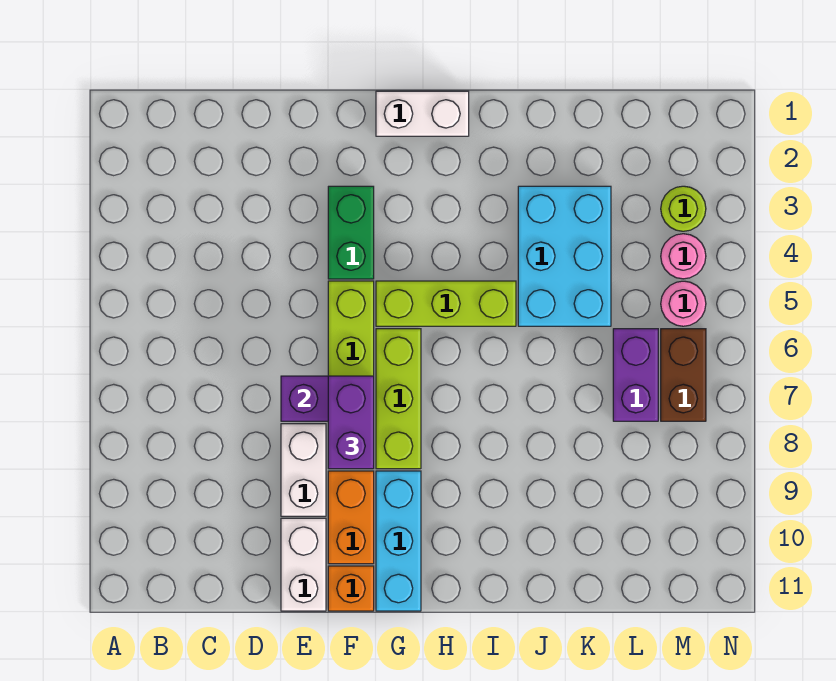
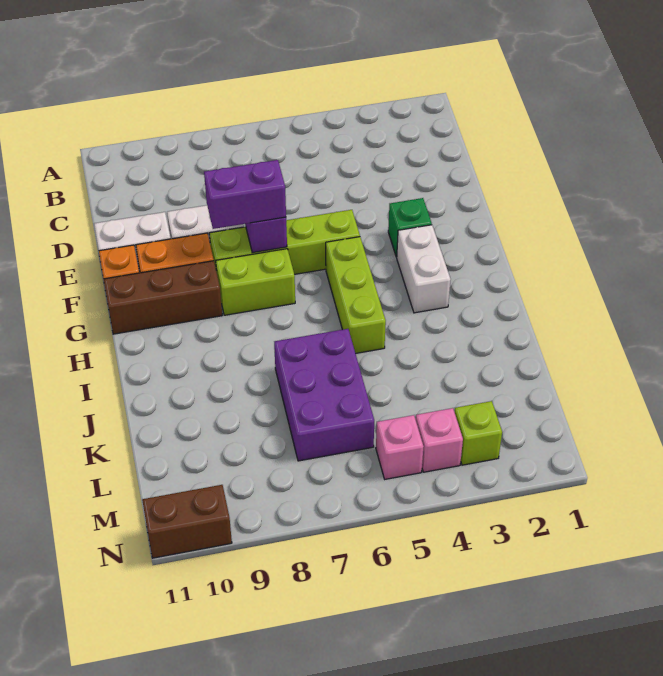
green 1x2 brick [328,186,374,279] -> green 1x1 brick [388,198,432,257]
white 1x2 brick [376,91,469,136] -> white 1x2 brick moved to [397,225,451,313]
lime 1x3 brick [376,329,421,469] -> lime 1x2 brick [216,249,295,315]
cyan 1x3 brick [376,471,421,611] -> brown 1x3 brick [104,261,222,334]
cyan 2x3 brick [518,186,611,326] -> none
purple 1x2 brick [613,329,658,421] -> purple 2x3 brick [274,329,374,461]
lime 1x1 round brick [661,186,706,231] -> lime 1x1 brick [455,401,502,465]
pink 1x1 round brick [661,234,706,279] -> pink 1x1 brick [416,408,463,472]
pink 1x1 round brick [661,281,706,326] -> pink 1x1 brick [376,415,424,479]
brown 1x2 brick [661,329,706,421] -> brown 1x2 brick moved to [142,485,232,558]

